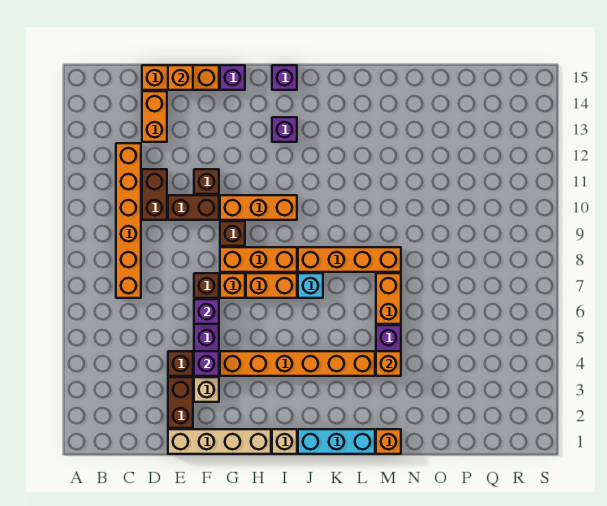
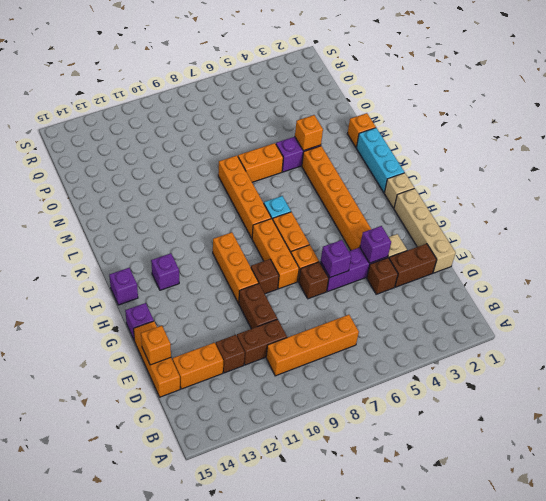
orange 1x6 brick [116,143,141,298] -> orange 1x4 brick [266,315,359,376]
brown 1x1 brick [194,169,219,194] -> brown 1x1 brick moved to [216,335,245,373]

